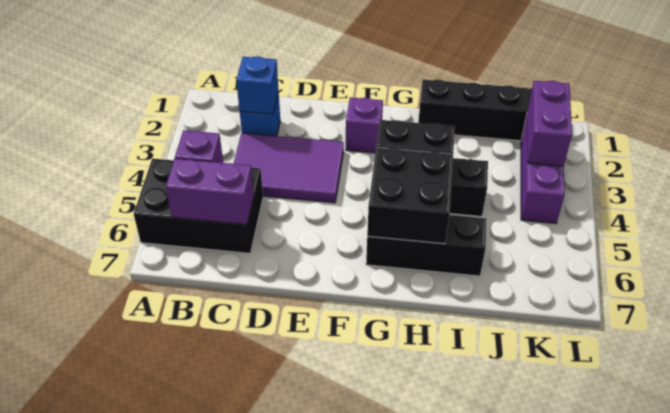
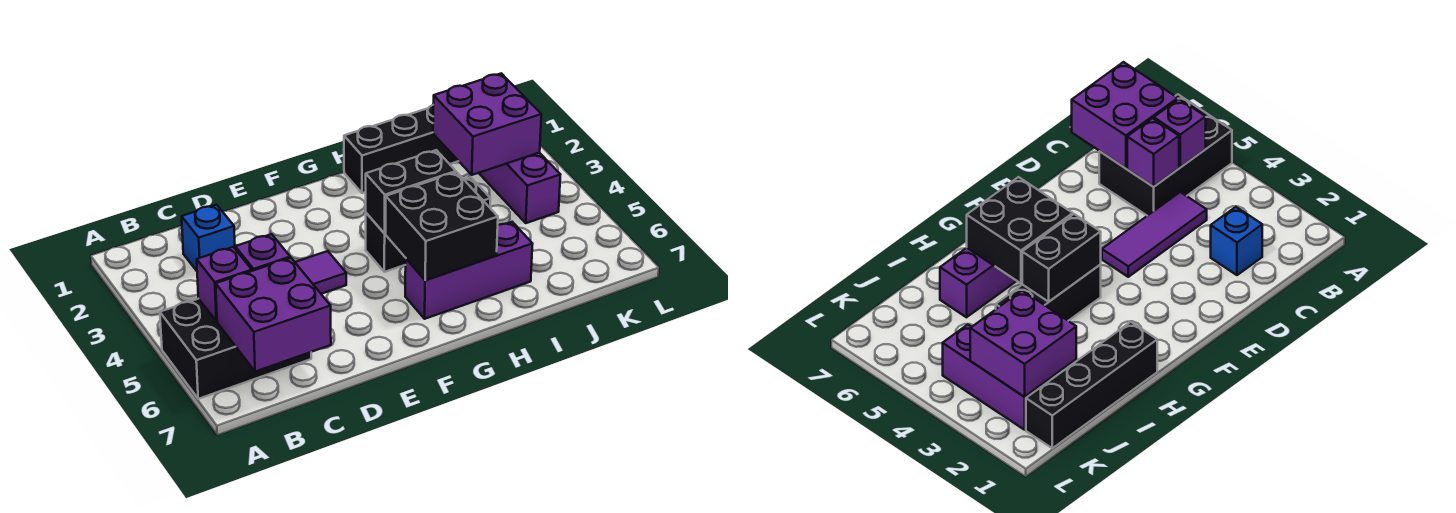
purple 1x2 brick [166,159,254,225] -> purple 2x2 brick [216,258,331,372]
blue 1x1 brick [236,56,279,114] -> none
purple 2x3 tile [234,133,344,203] -> purple 1x3 tile [295,251,346,294]
purple 1x1 brick [346,97,383,153] -> purple 1x1 brick moved to [235,234,290,271]
black 1x3 brick [366,215,486,276] -> purple 1x3 brick [405,222,532,319]
purple 1x2 brick [527,81,572,166] -> purple 2x2 brick [433,73,541,175]

